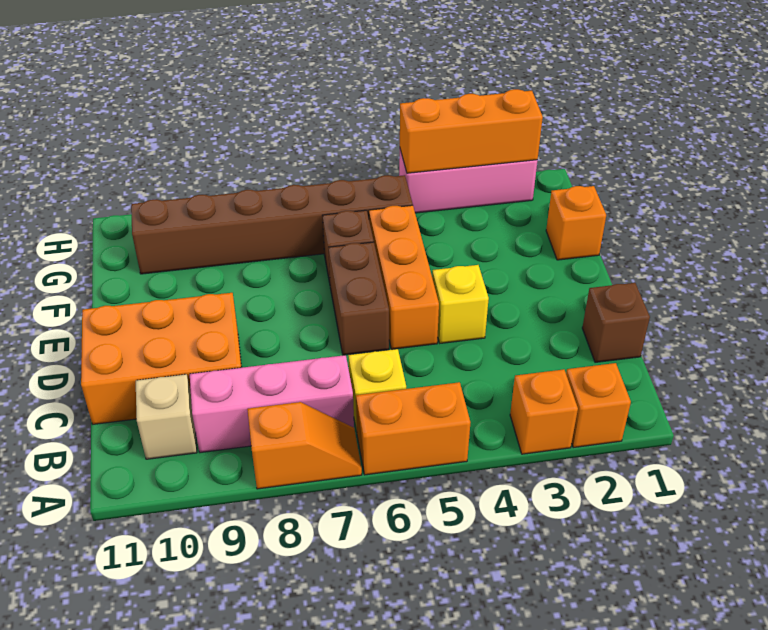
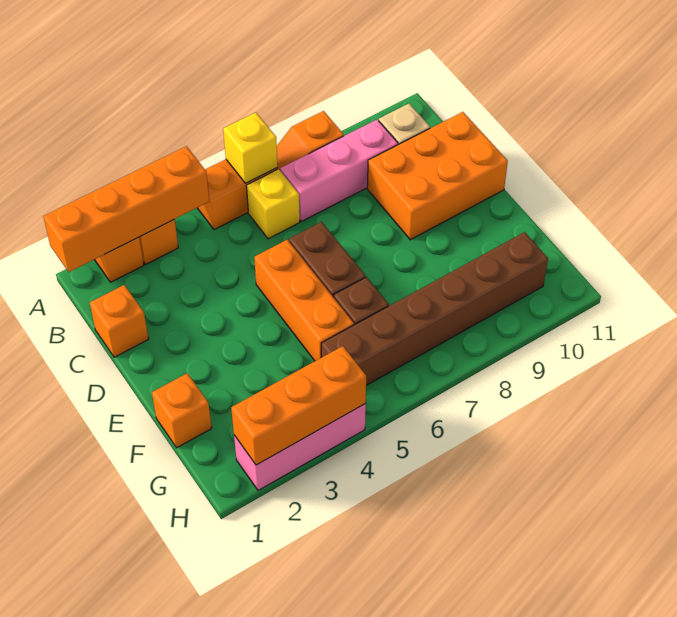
none -> orange 1x4 brick [43,146,209,272]
brown 1x1 brick [582,283,650,362] -> orange 1x1 brick [90,285,148,357]
yellow 1x1 brick [432,265,489,343] -> yellow 1x1 brick moved to [223,113,278,183]

